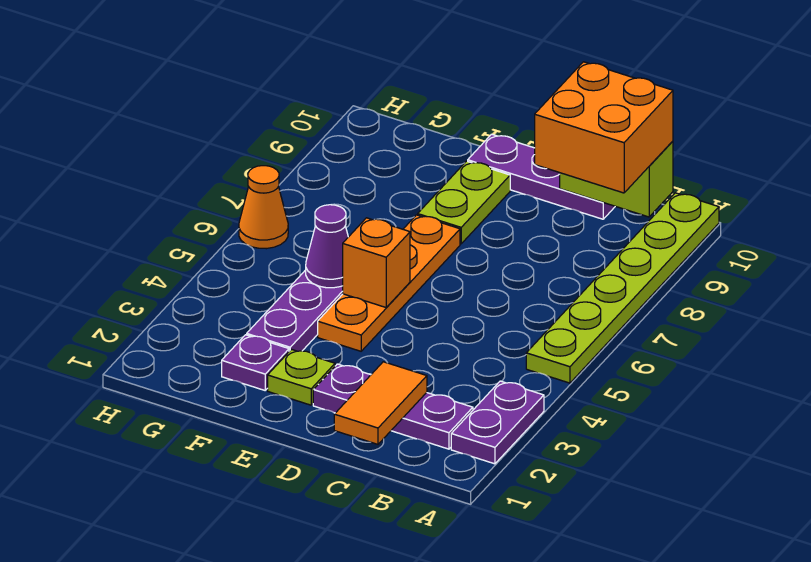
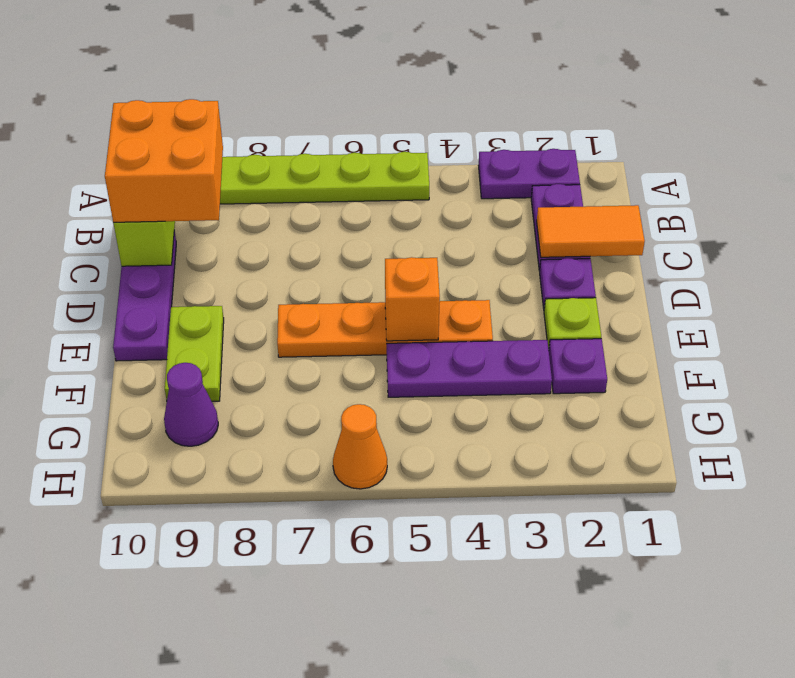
lime 1x2 plate [418,161,510,244] -> lime 1x2 plate turned to [165,306,224,401]
purple 1x1 cone [306,205,348,288] -> purple 1x1 cone moved to [164,363,218,446]

